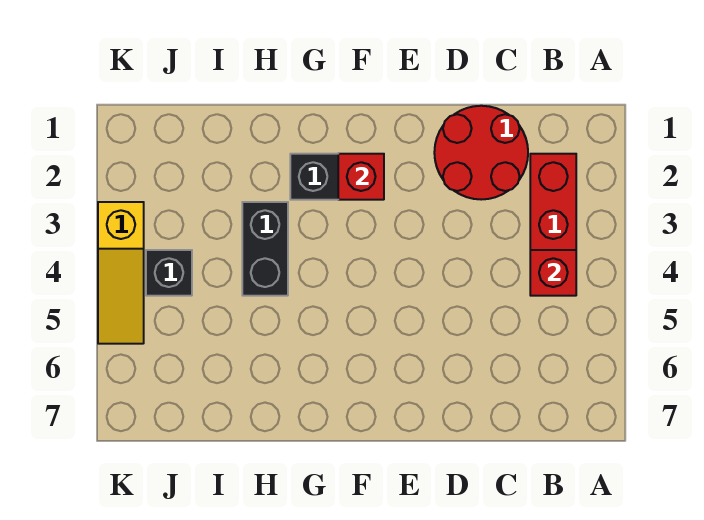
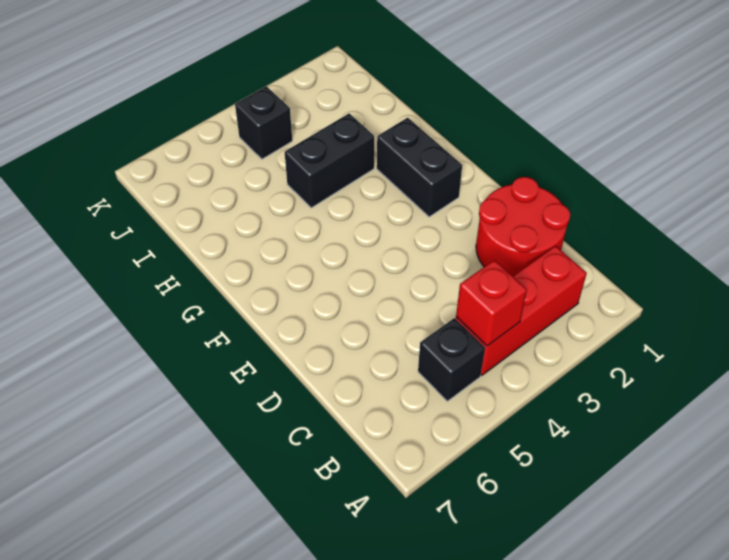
none -> black 1x1 brick [418,318,485,401]
red 1x1 brick [338,154,384,200] -> none
yellow 1x3 slope [98,202,144,344] -> none

